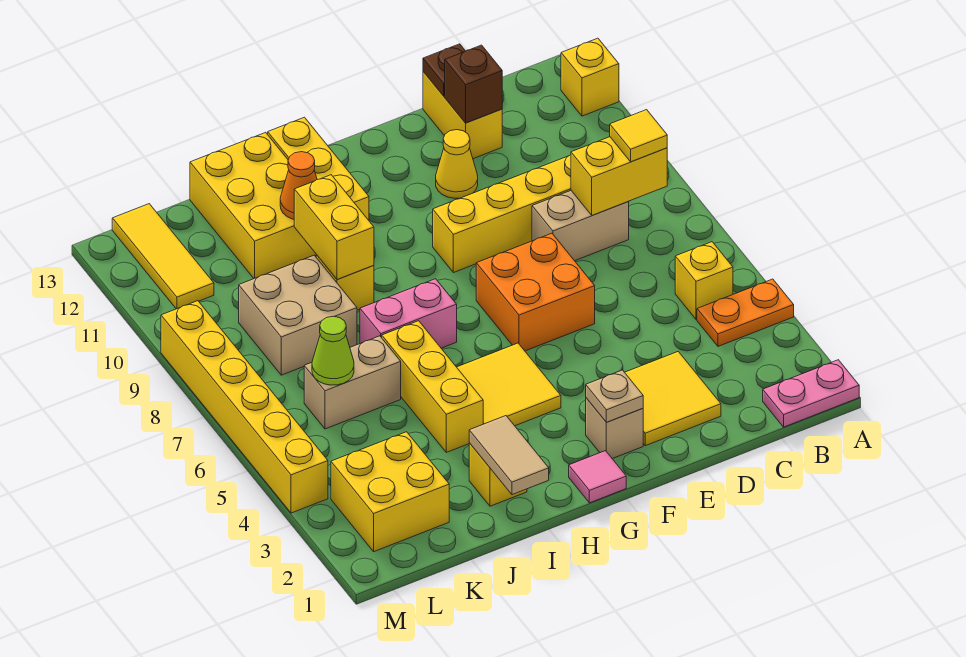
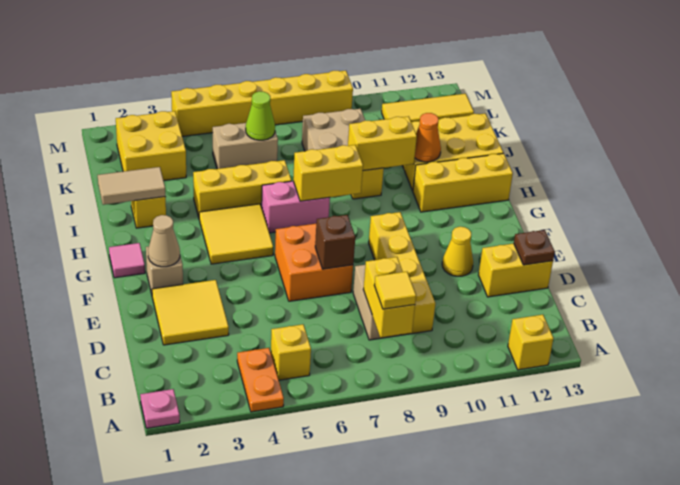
pink 1x2 plate [763,360,859,427] -> pink 1x1 plate [140,389,180,428]
brown 1x1 brick [445,45,502,123] -> brown 1x1 brick moved to [315,215,355,269]
tan 1x1 plate [586,370,643,422] -> tan 1x1 cone [148,215,180,267]
pink 1x2 brick [360,279,457,348] -> pink 1x2 brick turned to [262,181,330,233]
none -> yellow 1x2 brick [293,145,363,201]
tan 1x2 brick [304,336,401,429] -> tan 1x2 brick turned to [213,123,278,169]

